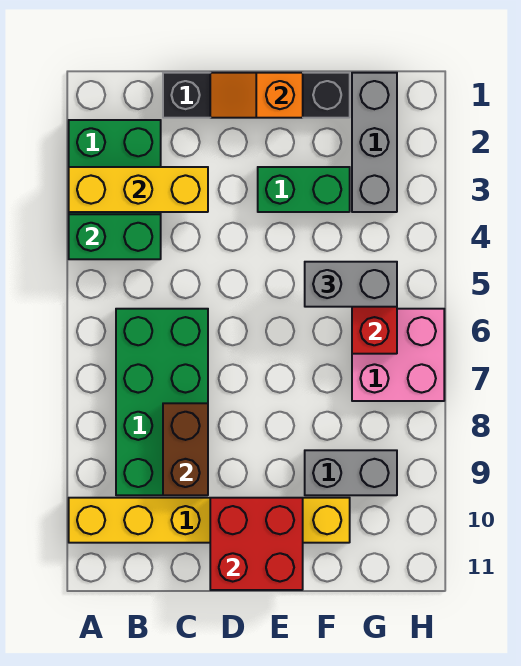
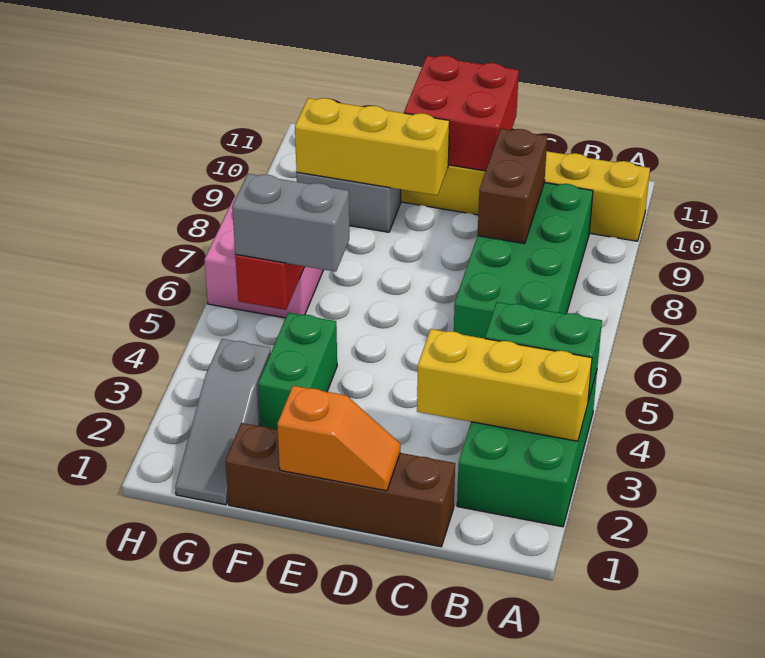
black 1x4 brick [163,73,350,118] -> brown 1x4 brick [225,423,455,547]
green 1x2 brick [258,167,350,212] -> green 1x2 brick turned to [258,313,337,430]
none -> yellow 1x3 brick [295,98,450,195]
grey 1x3 brick [352,73,397,212] -> grey 1x3 slope [175,339,271,505]

